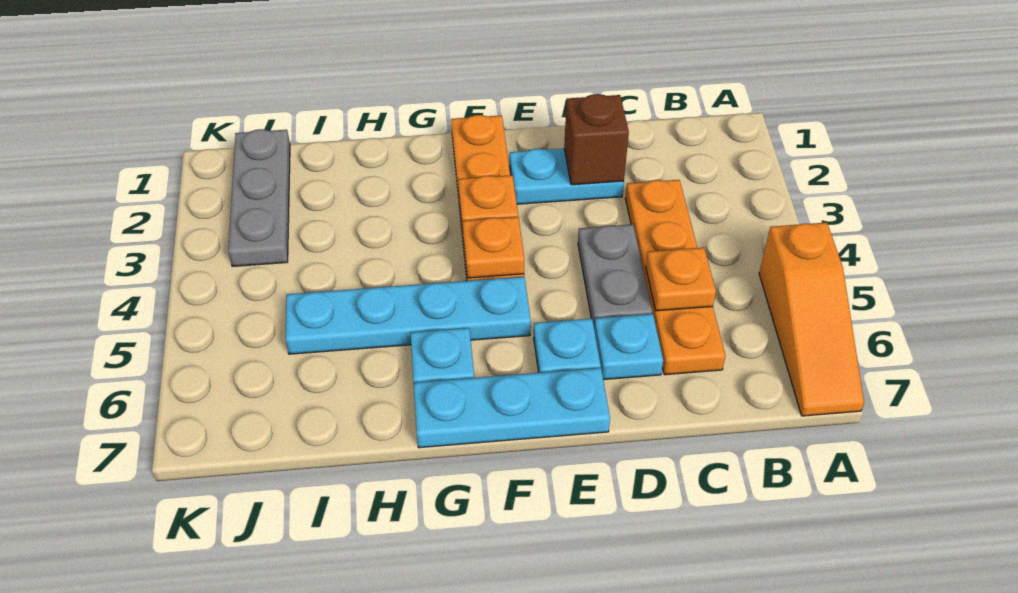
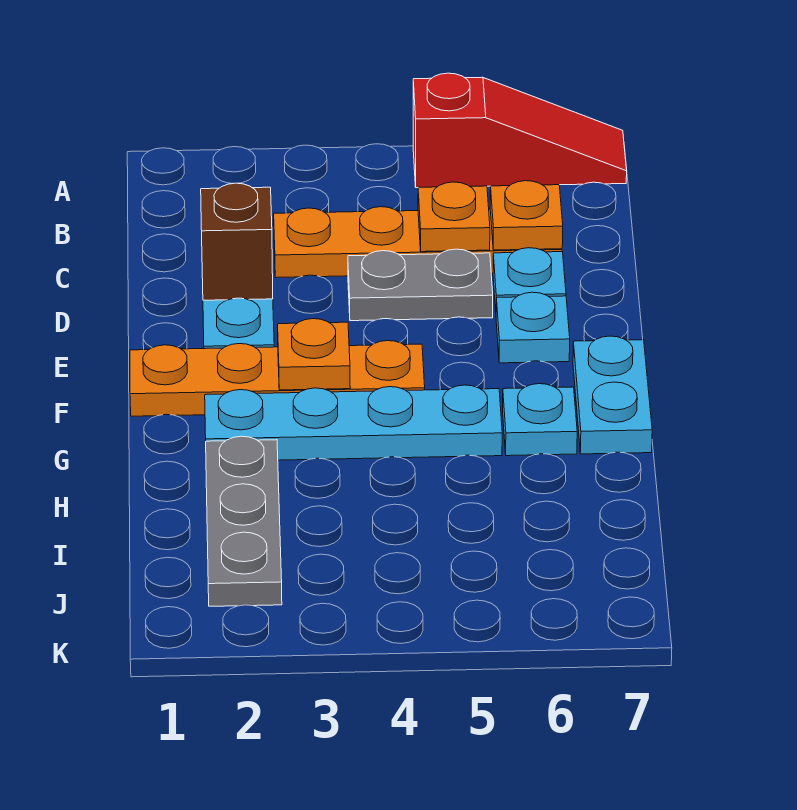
orange 1x3 slope [759,222,864,416] -> red 1x3 slope [413,73,627,188]
cyan 1x3 plate [414,368,610,448] -> cyan 1x2 plate [573,336,652,454]
orange 1x1 plate [463,217,524,278] -> orange 1x1 plate moved to [490,181,563,250]
cyan 1x4 plate [286,277,531,354] -> cyan 1x4 plate turned to [205,385,502,460]
grey 1x3 plate [228,129,290,267] -> grey 1x3 plate turned to [206,436,282,606]

